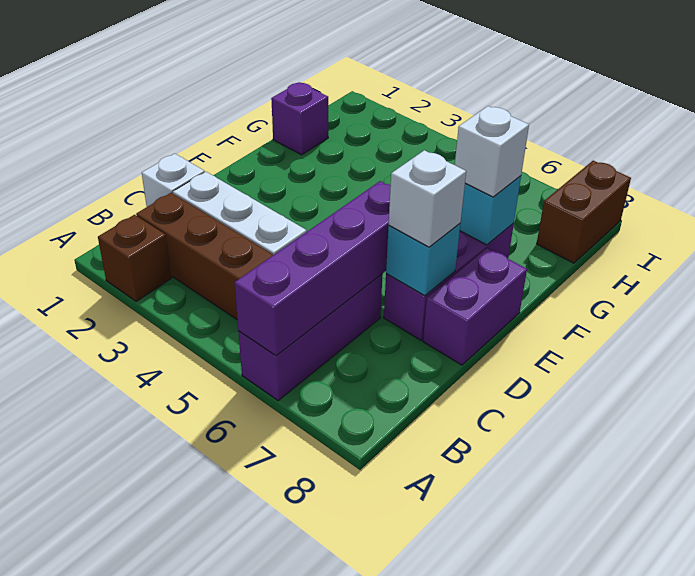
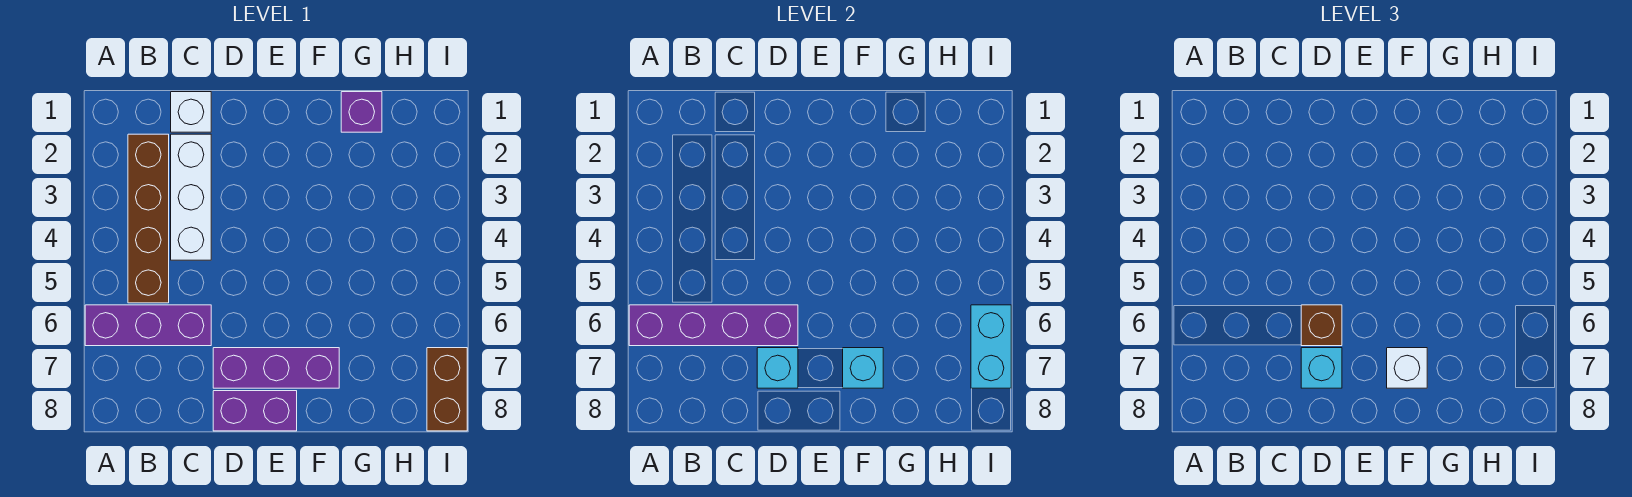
brown 1x1 brick [98,215,171,302] -> brown 1x1 brick moved to [1301,305,1342,346]
white 1x1 brick [389,150,466,247] -> cyan 1x1 brick [1301,348,1342,388]
brown 1x2 brick [537,161,631,263] -> brown 1x2 brick turned to [427,348,467,431]
none -> cyan 1x2 brick [971,305,1011,388]

